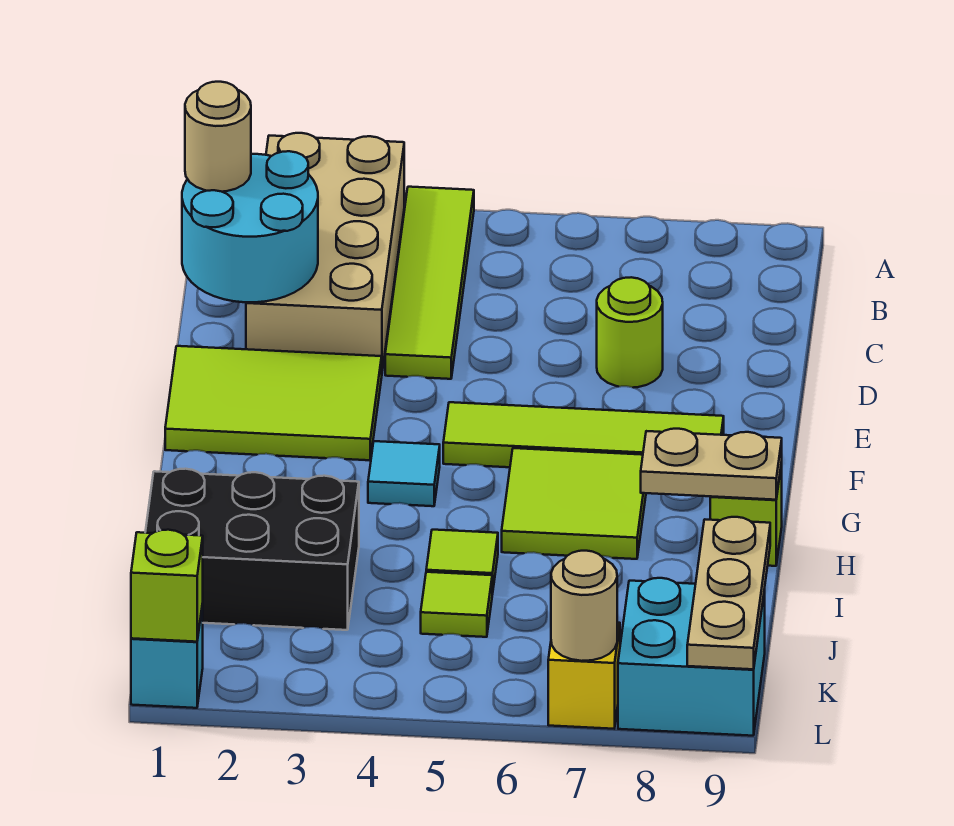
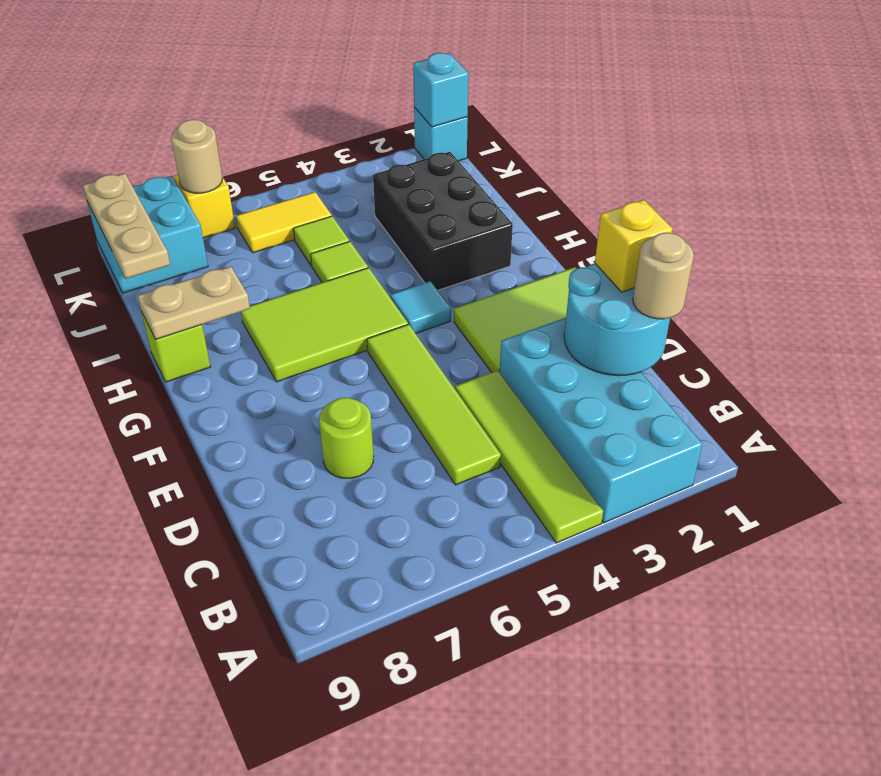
tan 2x4 brick [246,133,404,371] -> cyan 2x4 brick [500,318,702,523]
none -> yellow 1x1 brick [595,200,672,292]
lime 1x4 tile [443,402,724,467] -> lime 1x4 tile turned to [367,324,501,485]
lime 2x2 tile [502,448,646,559] -> lime 2x3 tile [241,268,408,382]
black 2x3 brick [145,469,359,630] -> black 2x3 brick turned to [373,152,513,290]
none -> yellow 1x2 tile [236,192,332,253]
lime 1x1 brick [131,530,203,642] -> cyan 1x1 brick [413,53,468,127]

